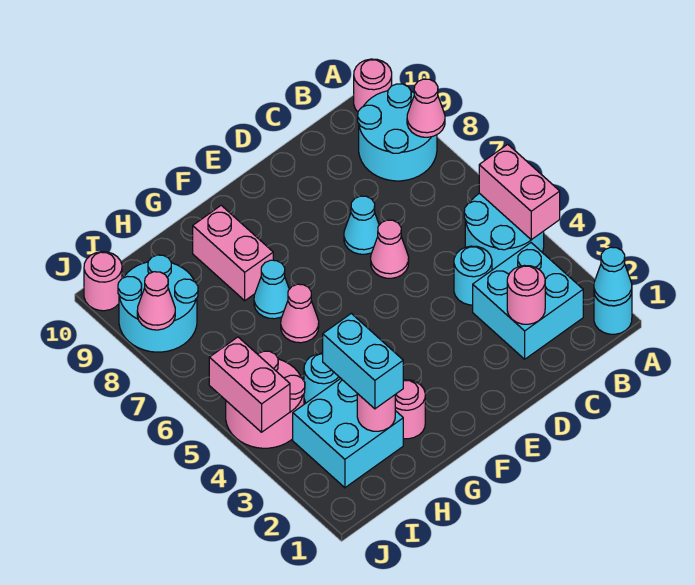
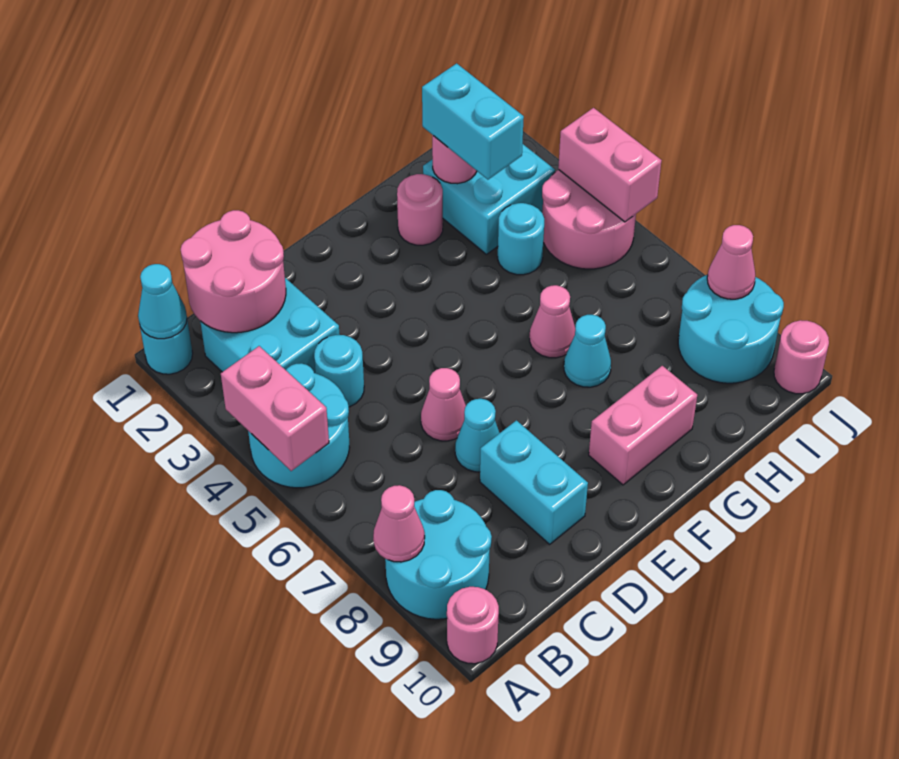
pink 1x1 round brick [507,265,545,324] -> pink 2x2 round brick [181,210,286,333]
none -> cyan 1x2 brick [480,420,588,544]
pink 1x2 brick [193,205,273,301] -> pink 1x2 brick turned to [589,366,697,485]

